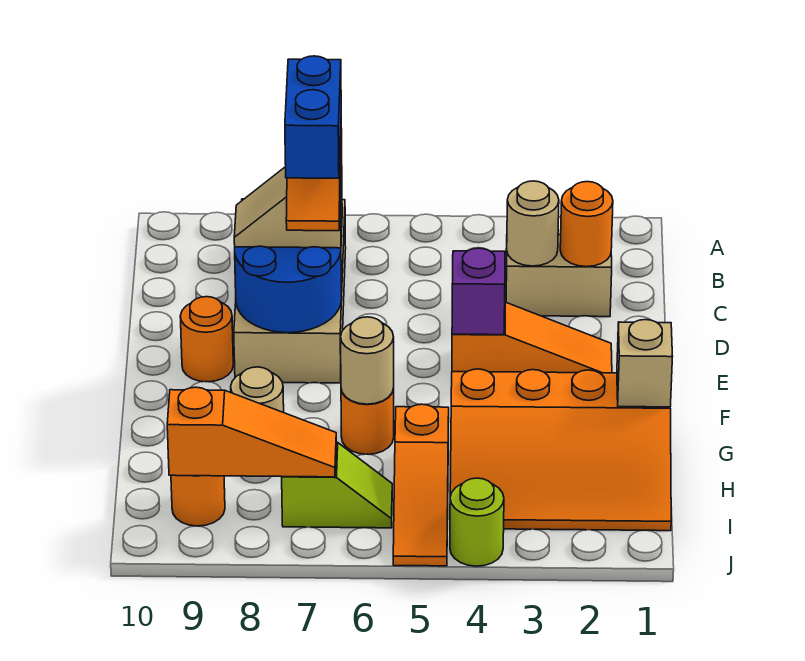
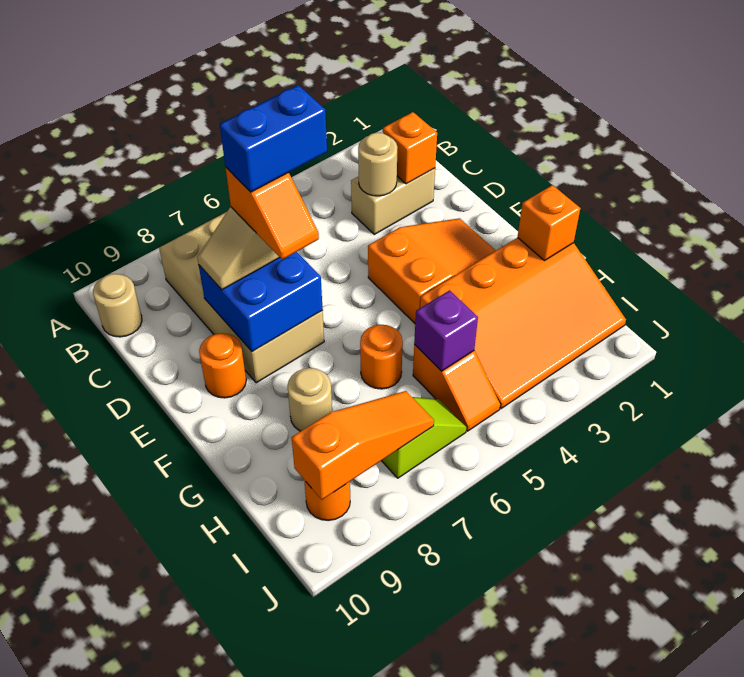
orange 1x1 round brick [560,182,613,267] -> orange 1x1 brick [383,112,437,184]
blue 2x2 round brick [235,246,342,333] -> blue 2x2 brick [199,252,323,352]
blue 1x2 brick [285,56,341,178] -> blue 1x2 brick turned to [220,85,327,192]
orange 1x3 slope [452,302,612,373] -> orange 2x3 slope [368,218,496,323]
purple 1x1 brick [452,248,505,335] -> purple 1x1 brick moved to [414,290,478,371]
tan 1x1 brick [617,320,673,407] -> orange 1x1 brick [518,185,581,261]
tan 1x1 round brick [341,317,394,404] -> tan 1x1 round brick moved to [93,274,142,337]
orange 1x3 slope [393,404,449,566] -> orange 1x2 slope [413,345,500,431]
lime 1x1 round brick [450,478,504,566] -> none

